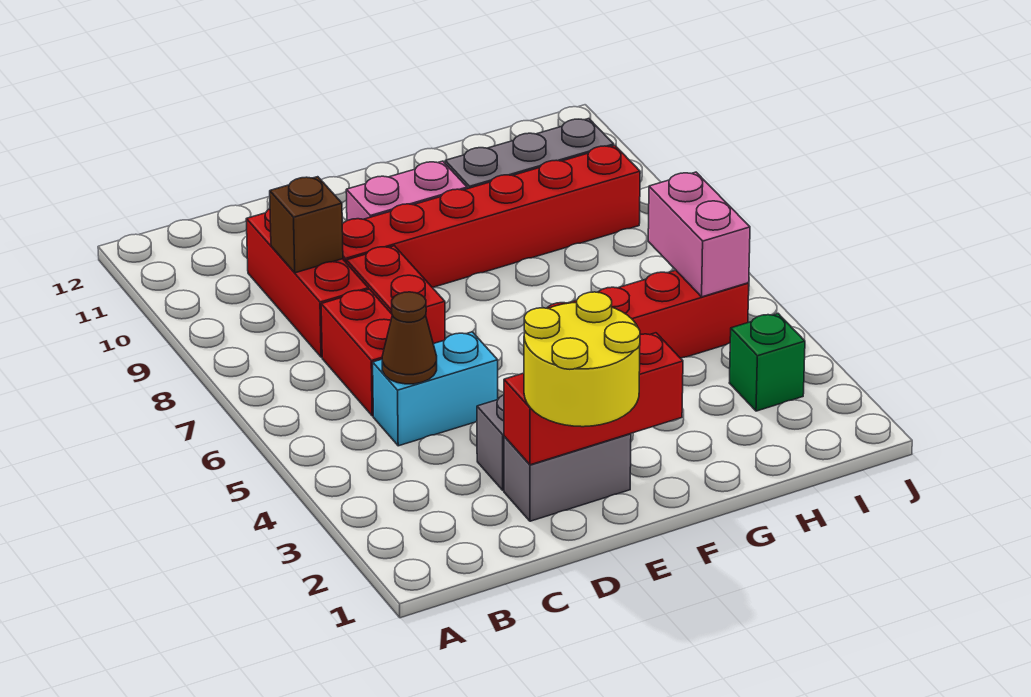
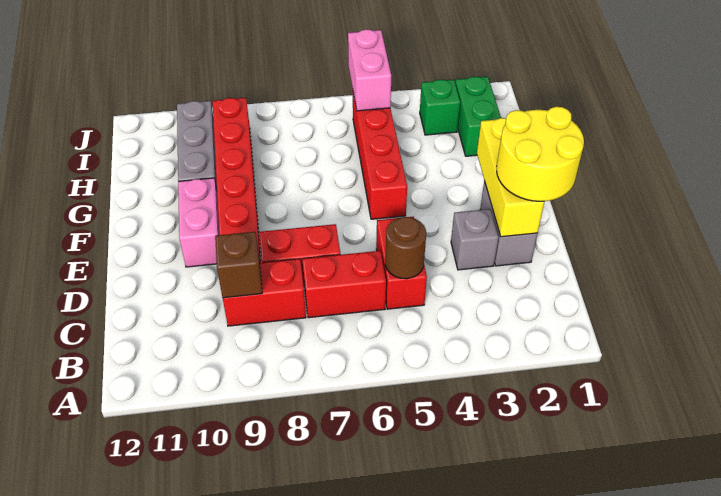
cyan 1x2 brick [373,332,498,446] -> red 1x2 brick [376,217,427,309]
brown 1x1 cone [382,292,437,384] -> brown 1x1 round brick [385,217,426,279]
red 1x3 brick [246,209,368,357] -> red 1x2 brick [223,259,306,326]
red 1x3 brick [504,333,683,465] -> yellow 1x3 brick [477,118,544,237]
none -> green 1x2 brick [455,77,501,156]
pink 1x2 brick [648,172,750,297] -> pink 1x2 brick turned to [348,29,391,111]

